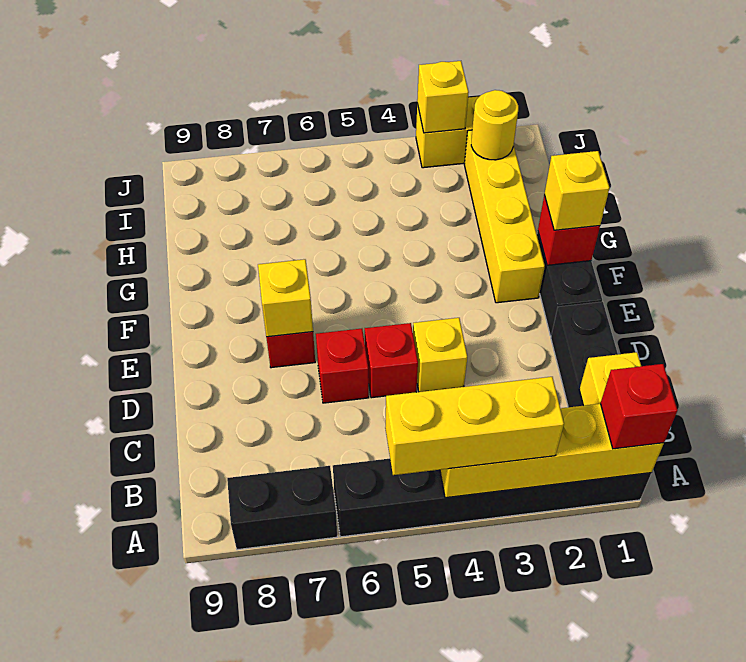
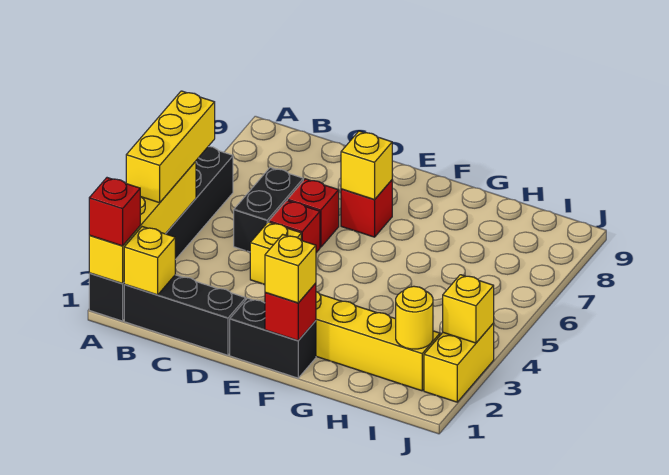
black 1x2 brick [227,466,337,550] -> black 1x2 brick moved to [234,168,303,252]

